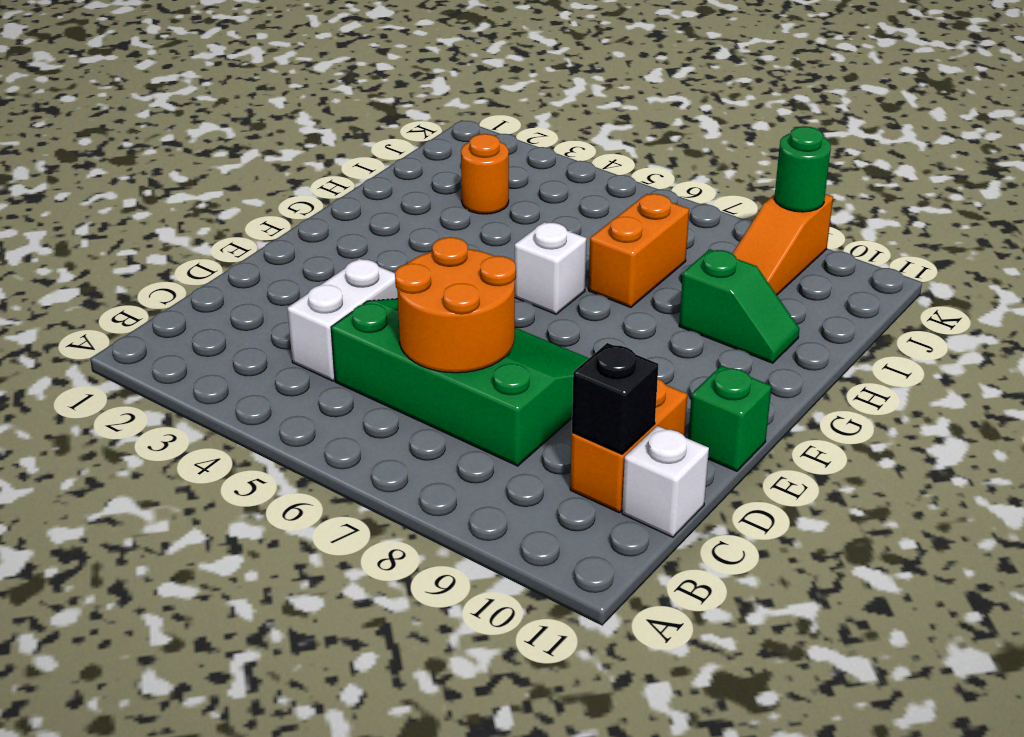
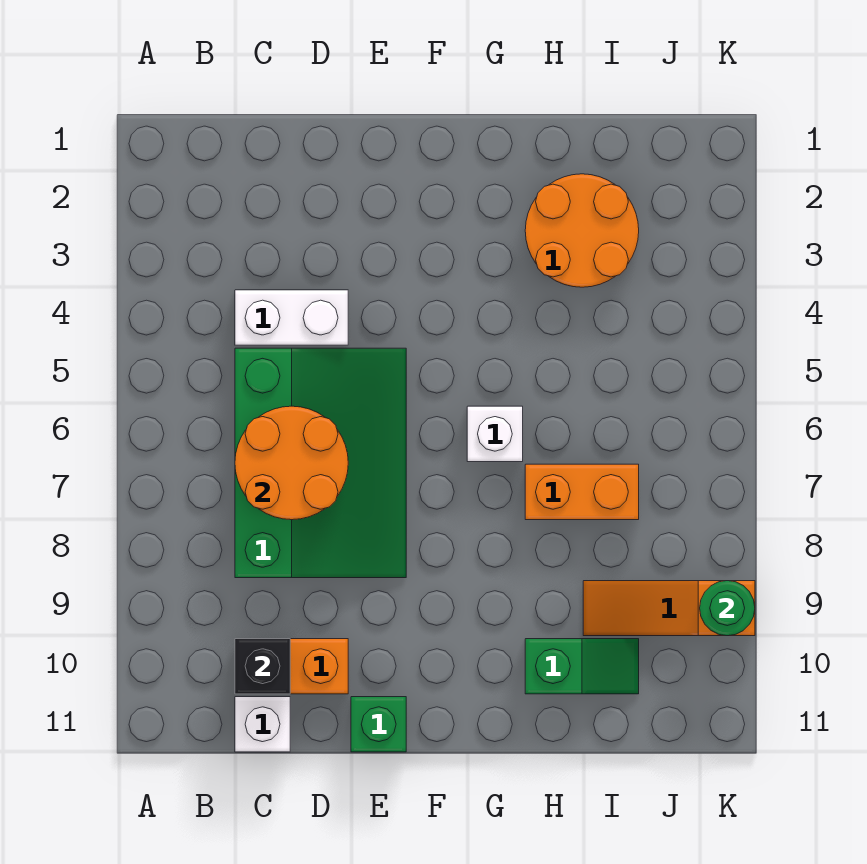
green 1x2 slope [679,249,799,363] -> green 1x2 slope turned to [525,639,639,694]
orange 1x1 round brick [461,134,509,214] -> orange 2x2 round brick [525,174,639,287]

